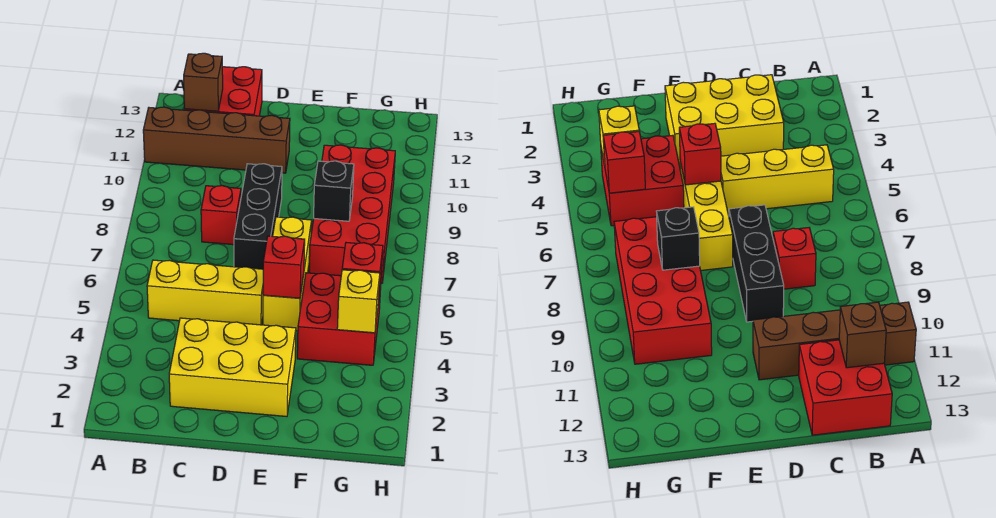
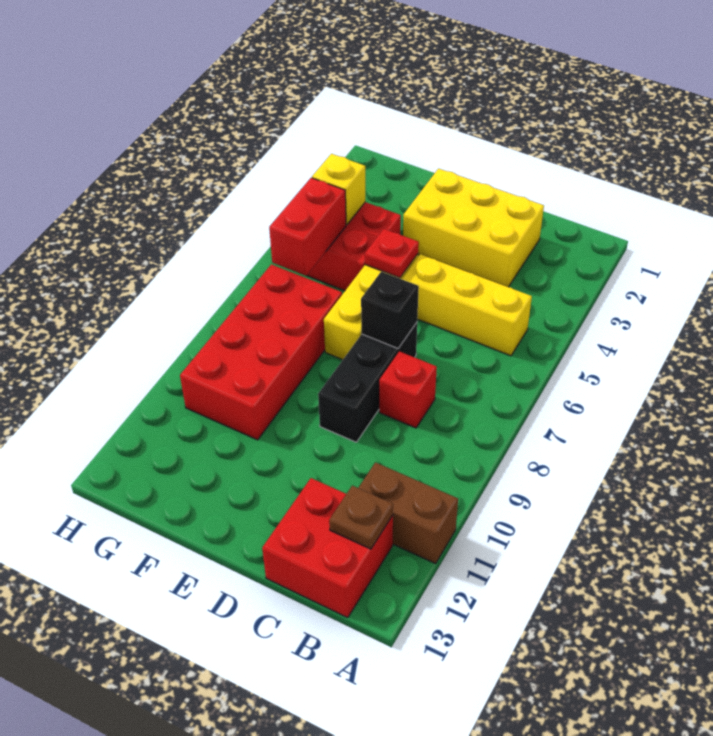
brown 1x4 brick [143,107,290,173] -> brown 1x2 brick [358,462,458,564]
brown 1x1 brick [184,53,223,111] -> brown 1x1 plate [329,486,393,549]
red 1x1 brick [263,236,305,298] -> red 1x1 plate [365,229,419,278]
black 1x1 brick [314,161,354,221] -> black 1x1 brick moved to [361,272,419,348]
red 1x1 brick [342,243,383,302] -> red 1x2 brick [269,178,346,276]

